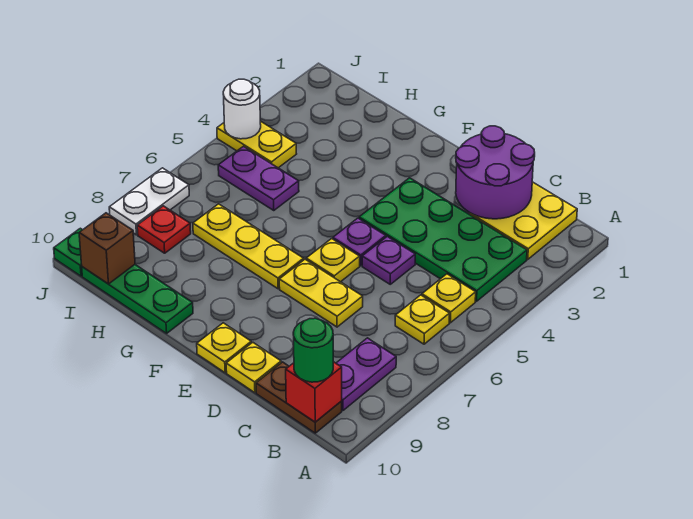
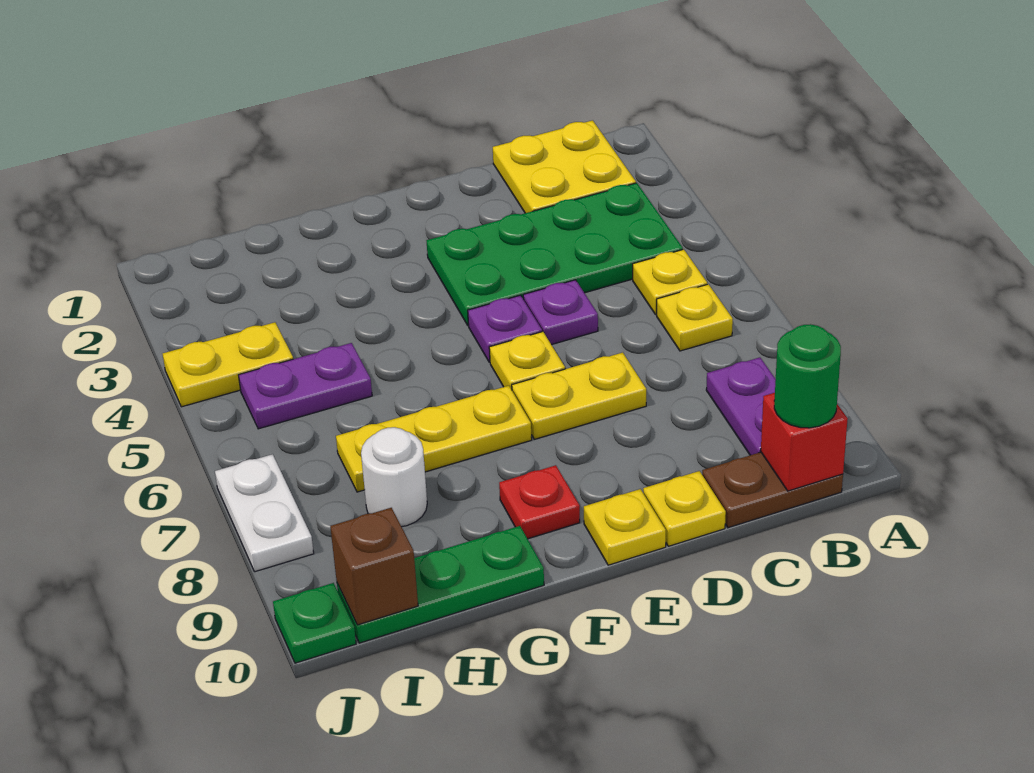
purple 2x2 round brick [456,126,535,219] -> none
red 1x1 plate [137,206,191,253] -> red 1x1 plate moved to [499,465,580,539]
white 1x1 round brick [223,79,261,139] -> white 1x1 round brick moved to [361,427,427,527]

